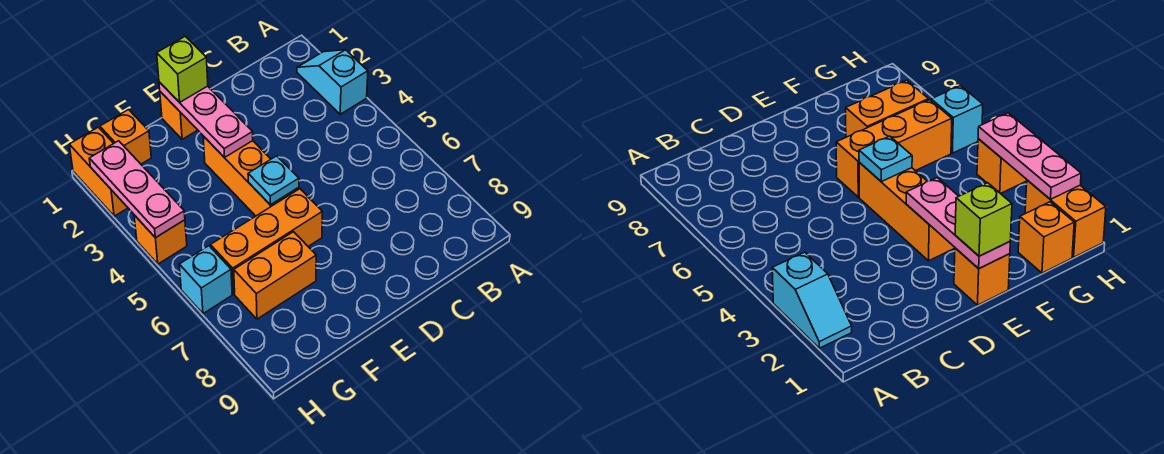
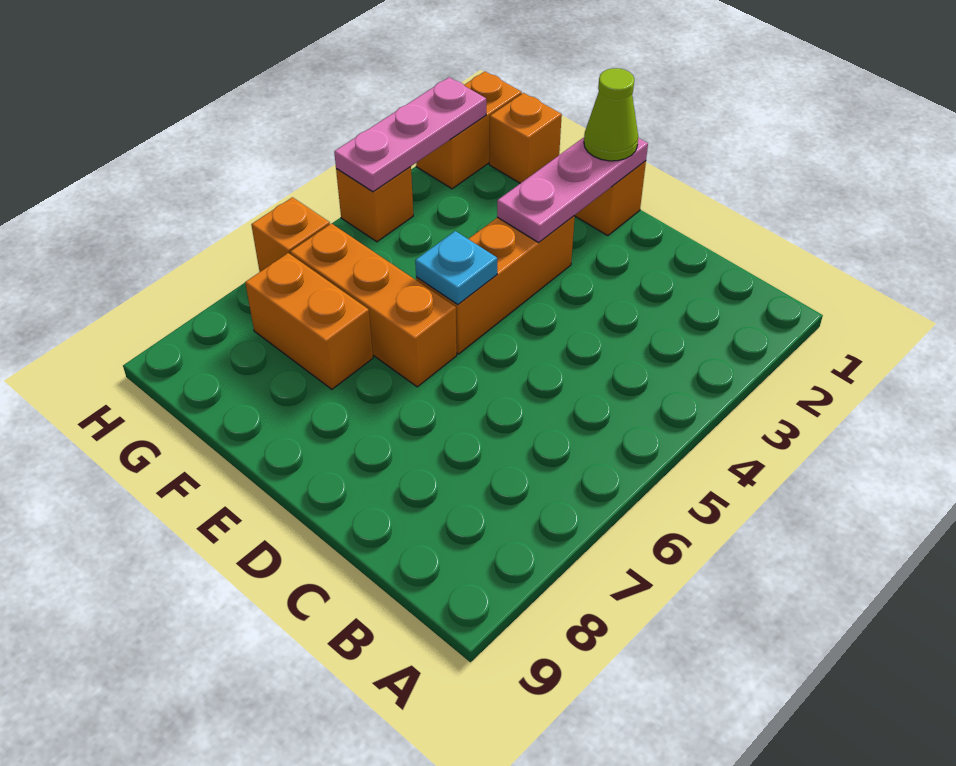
cyan 1x2 slope [297,50,368,114] -> none
lime 1x1 brick [157,36,208,102] -> lime 1x1 cone [584,68,638,161]
cyan 1x1 brick [179,246,232,314] -> orange 1x1 brick [251,197,330,272]

